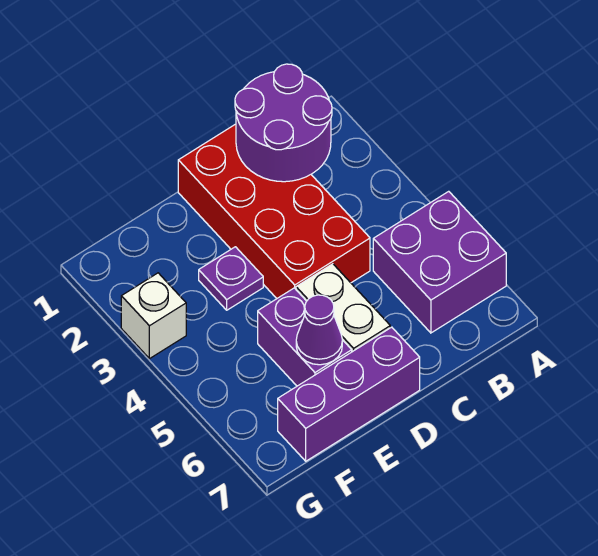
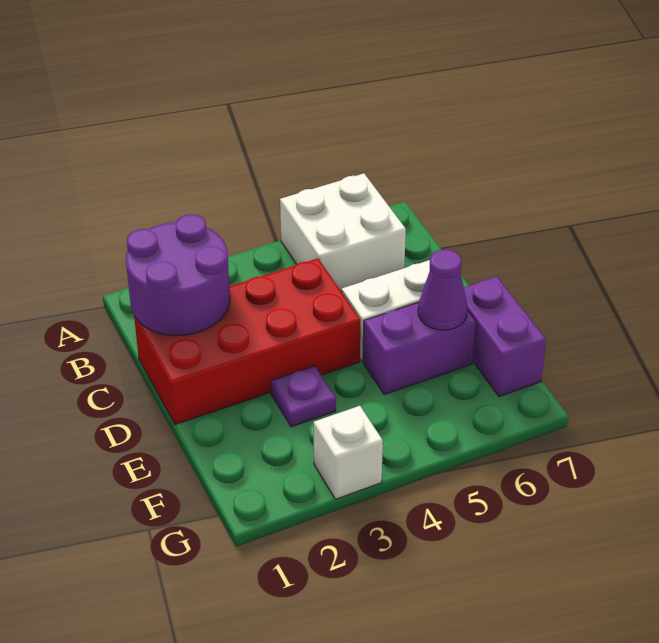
purple 2x2 brick [373,191,506,333] -> white 2x2 brick [280,173,406,292]
purple 1x3 brick [278,327,420,461] -> purple 1x2 brick [464,277,546,397]

